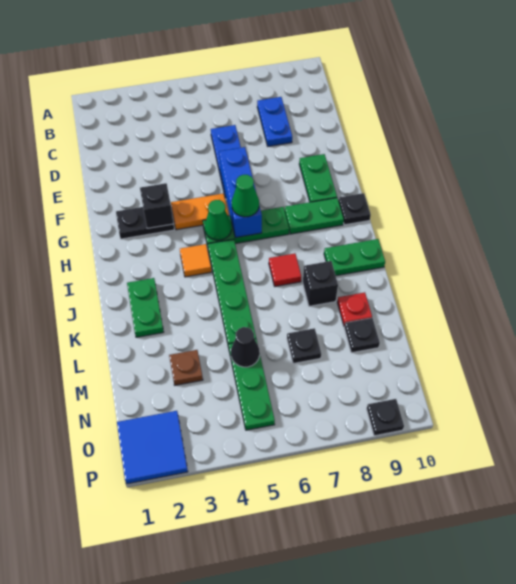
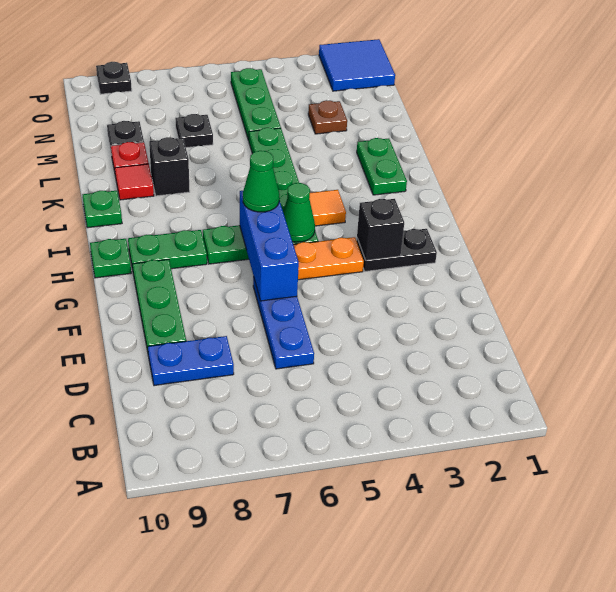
blue 1x2 plate [257,97,292,146] -> blue 1x2 plate turned to [148,336,234,386]
green 1x2 plate [299,154,337,202] -> green 1x3 plate [133,259,186,352]
black 1x1 plate [338,193,371,225] -> green 1x1 plate [90,239,131,278]
red 1x1 tile [269,253,301,286] -> red 1x1 tile moved to [115,164,154,200]
green 1x2 plate [324,239,385,276] -> green 1x1 plate [83,191,122,228]
black 1x1 cone [231,327,260,367] -> none

